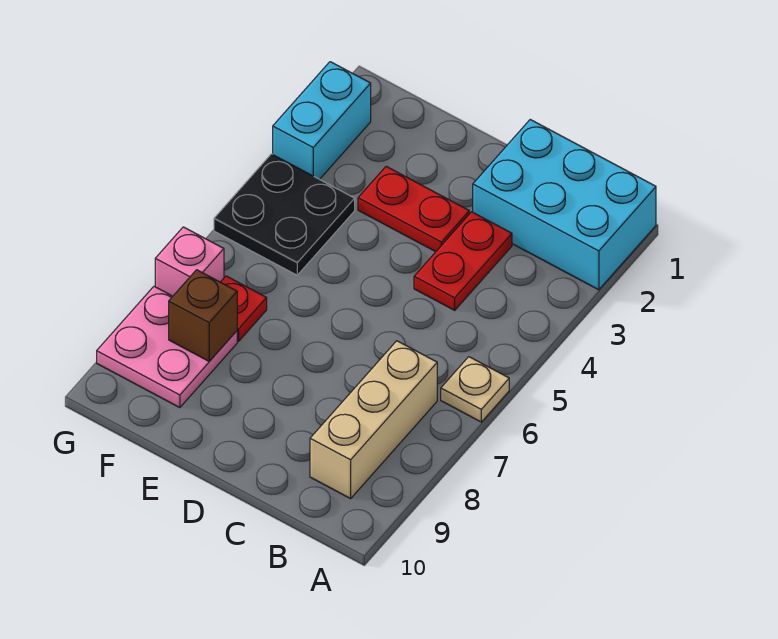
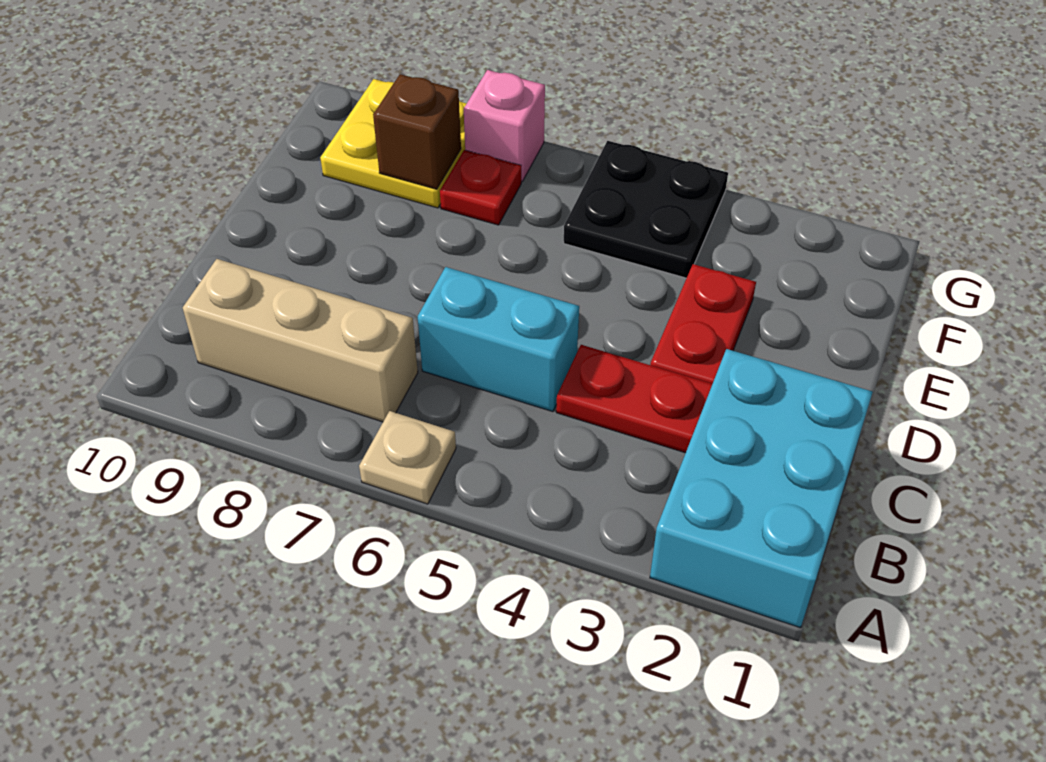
pink 2x2 plate [97,286,237,408] -> yellow 2x2 plate [320,79,467,208]
cyan 1x2 brick [273,62,371,179] -> cyan 1x2 brick moved to [418,267,579,412]

